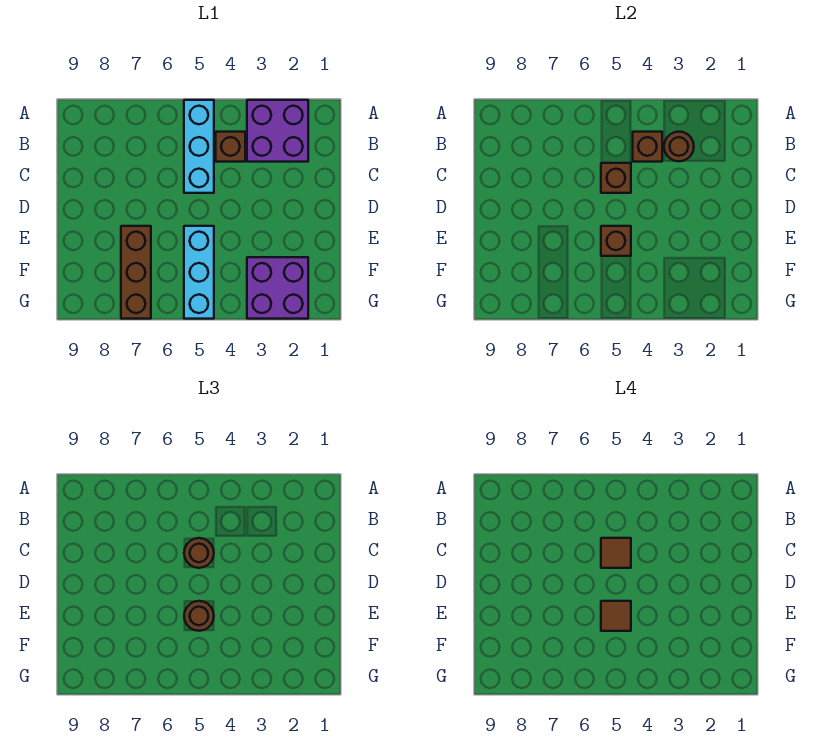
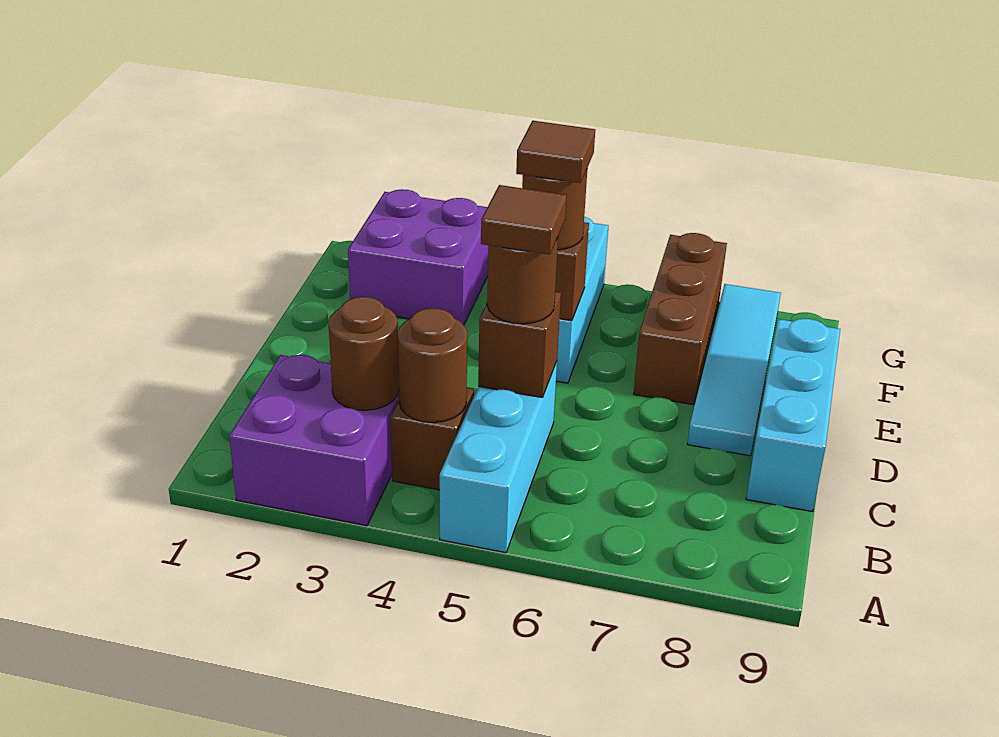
brown 1x1 brick [633,132,662,162] -> brown 1x1 round brick [398,308,467,423]
none -> cyan 1x3 brick [746,319,840,512]
none -> cyan 1x4 tile [687,284,781,456]

